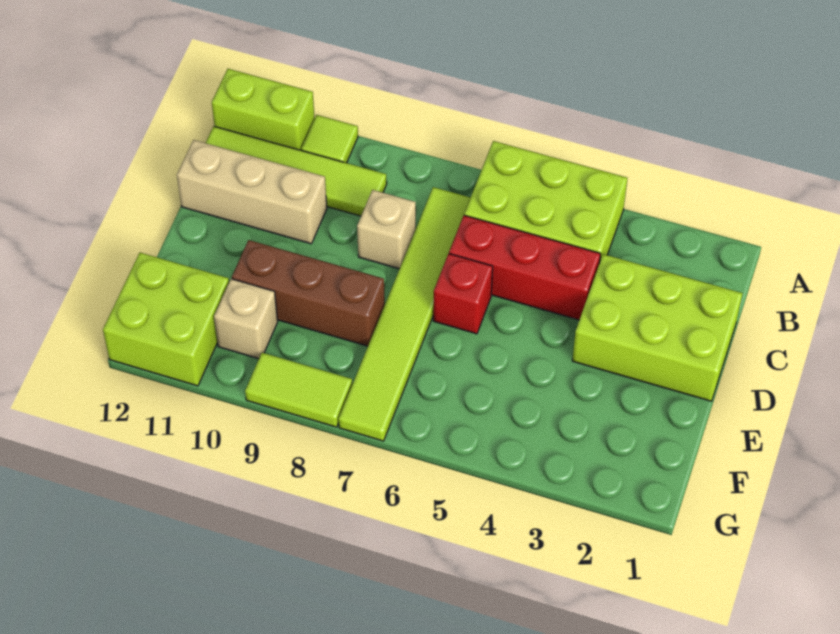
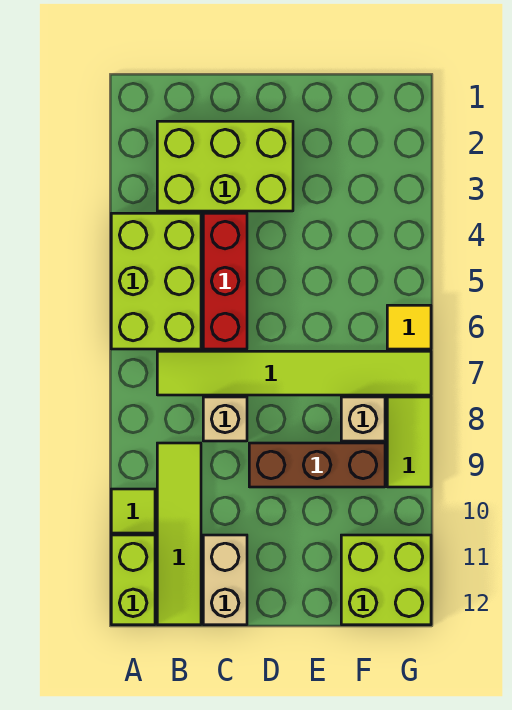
lime 2x3 brick [572,254,743,401] -> lime 2x3 brick turned to [157,121,293,211]
tan 1x3 brick [177,140,327,244] -> tan 1x2 brick [203,535,247,625]
red 1x1 brick [433,254,493,334] -> none
brown 1x3 brick [232,240,385,346] -> brown 1x3 brick turned to [249,443,385,487]
tan 1x1 brick [214,279,278,359] -> tan 1x1 brick moved to [341,397,385,441]
none -> yellow 1x1 tile [387,305,431,349]

